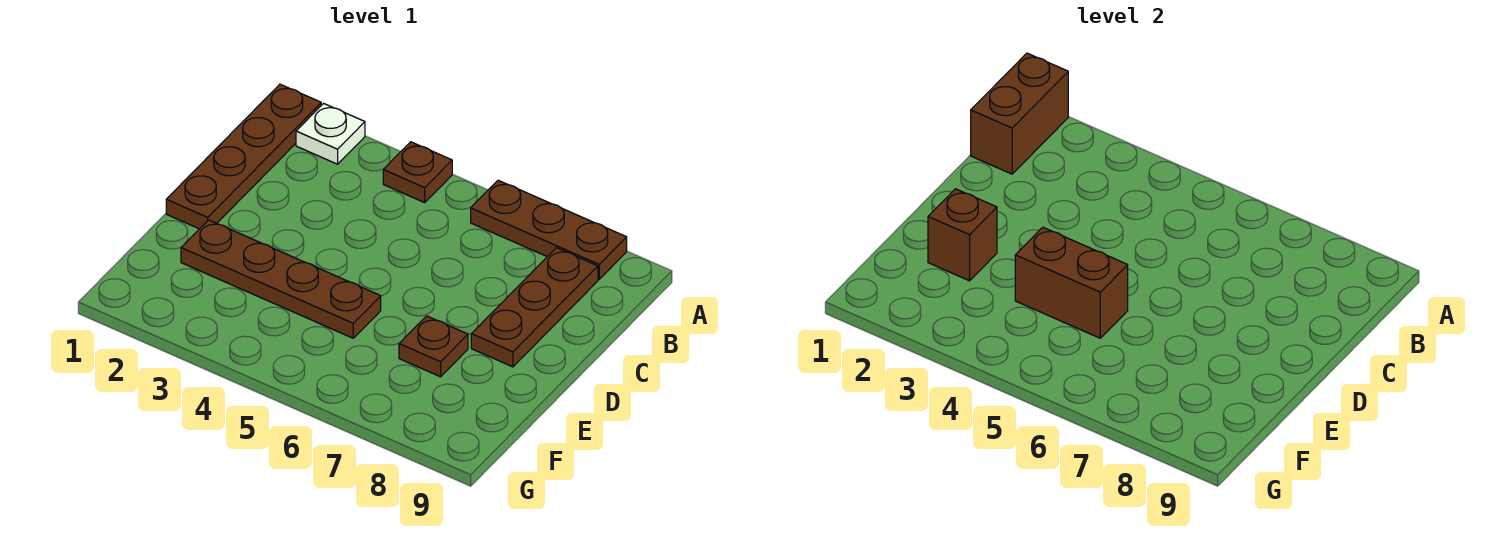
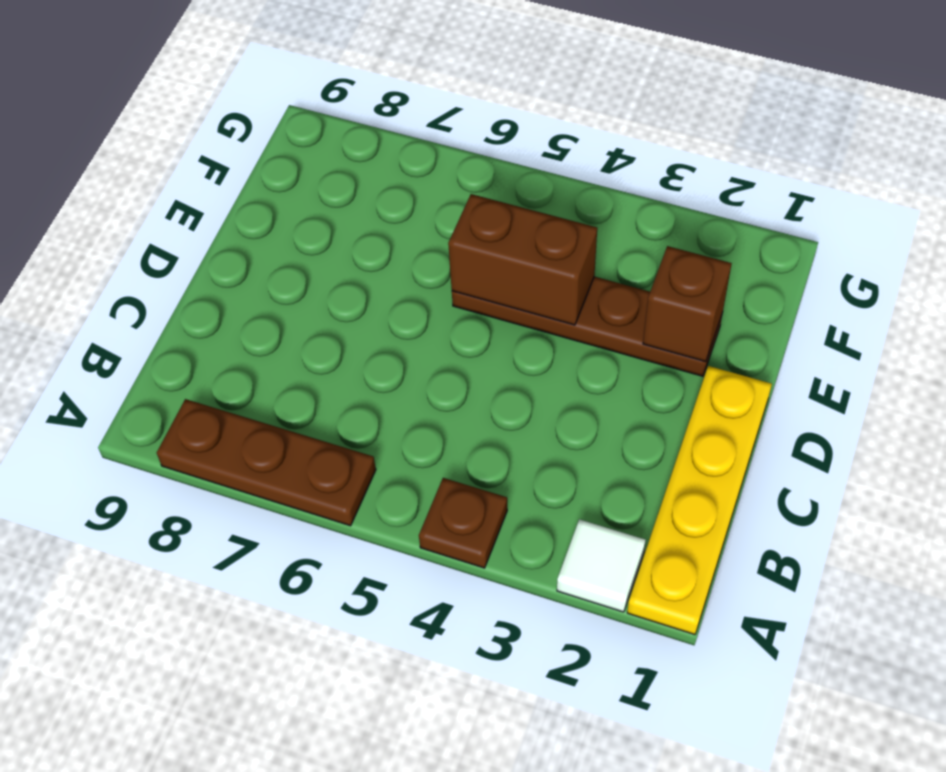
brown 1x4 plate [166,84,321,229] -> yellow 1x4 plate [627,366,772,635]
brown 1x2 brick [971,53,1068,174] -> none
white 1x1 plate [296,103,365,164] -> white 1x1 tile [557,519,646,612]
brown 1x3 plate [471,248,598,367] -> none
brown 1x1 plate [399,316,468,377] -> none

